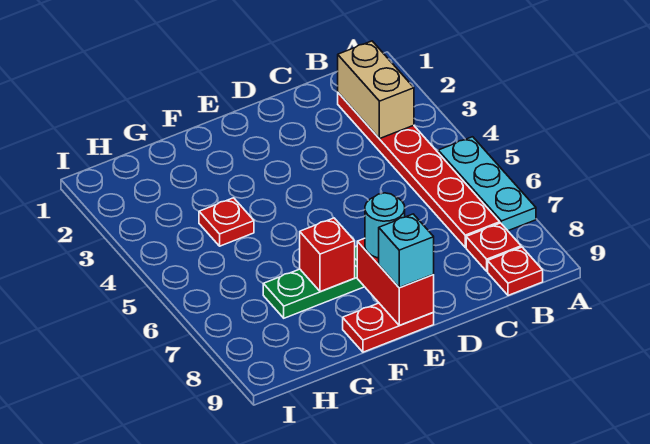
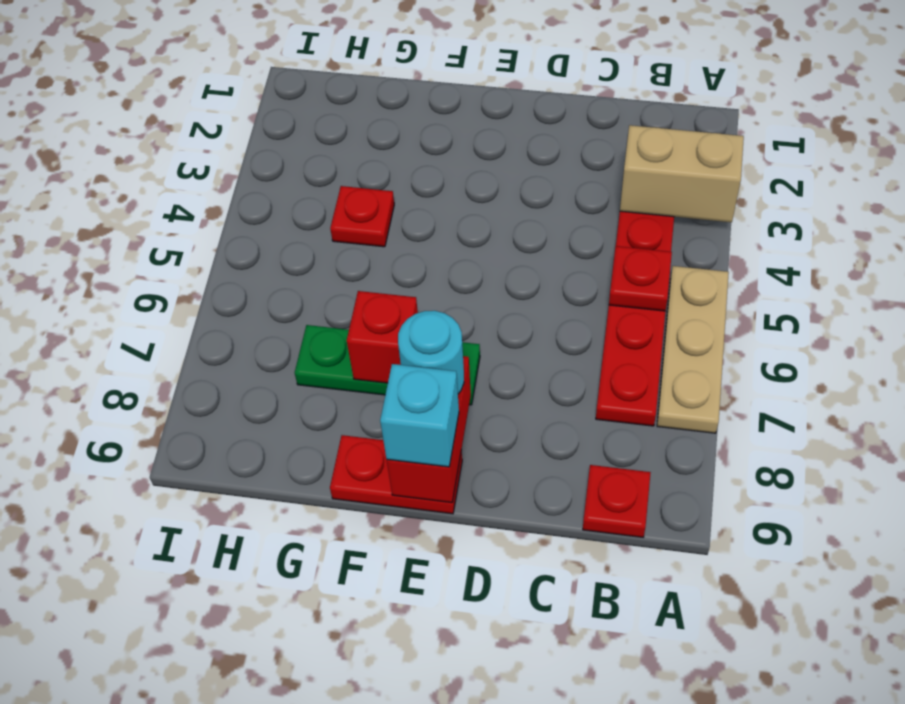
cyan 1x3 plate [438,137,536,231] -> tan 1x3 plate [657,266,729,433]
tan 1x2 brick [337,41,414,139] -> tan 1x2 brick turned to [620,125,744,222]
red 1x1 plate [466,223,521,271] -> red 1x1 plate moved to [609,246,672,311]

